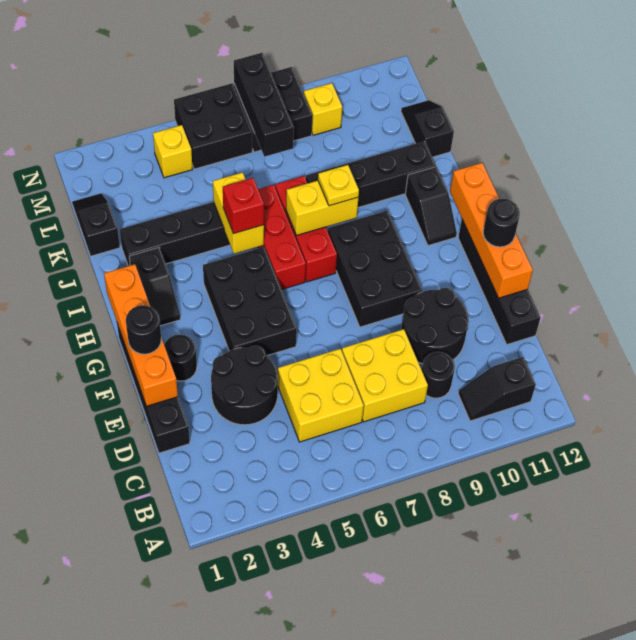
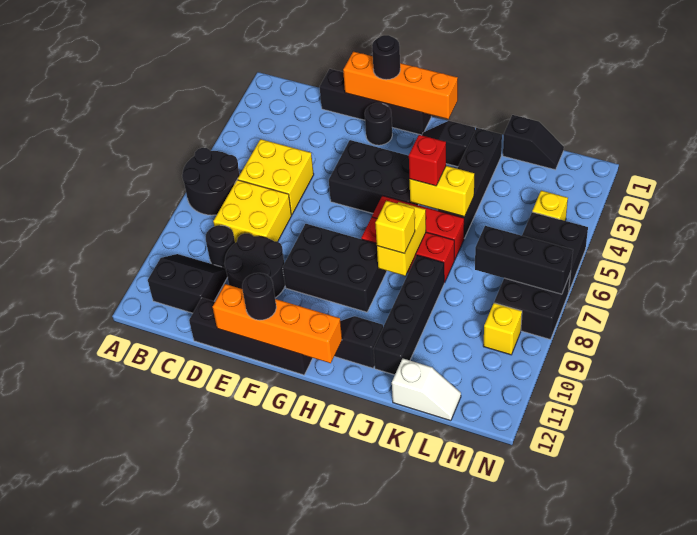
black 1x2 slope [458,357,536,421] -> black 2x2 slope [148,254,228,313]
black 2x2 round brick [211,346,278,425] -> black 2x2 round brick moved to [182,148,239,215]
yellow 1x1 plate [318,165,359,206] -> yellow 1x1 brick [375,201,415,254]
black 1x2 slope [401,100,454,157] -> white 1x2 slope [392,359,461,421]

